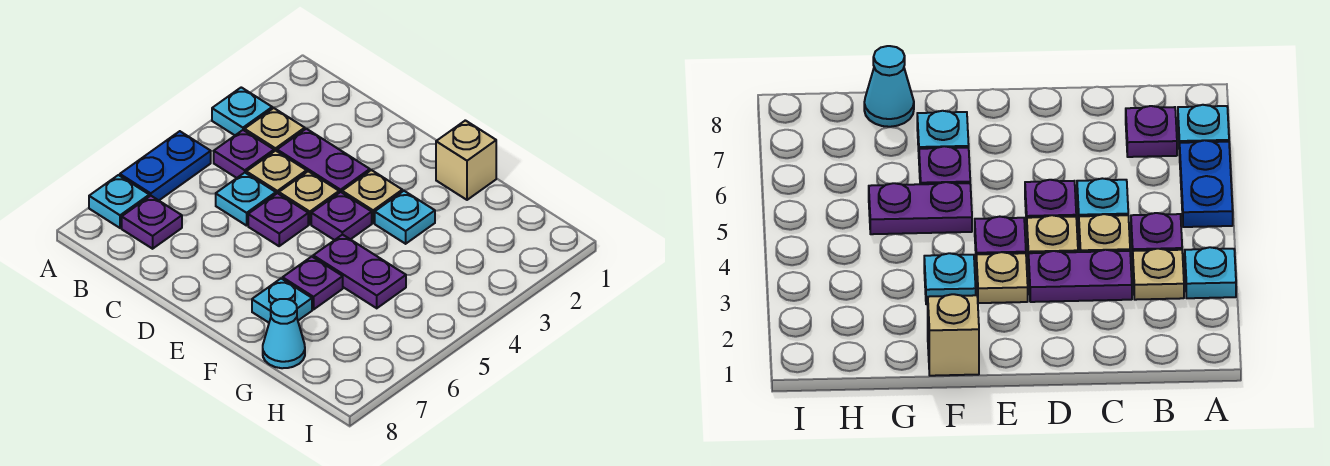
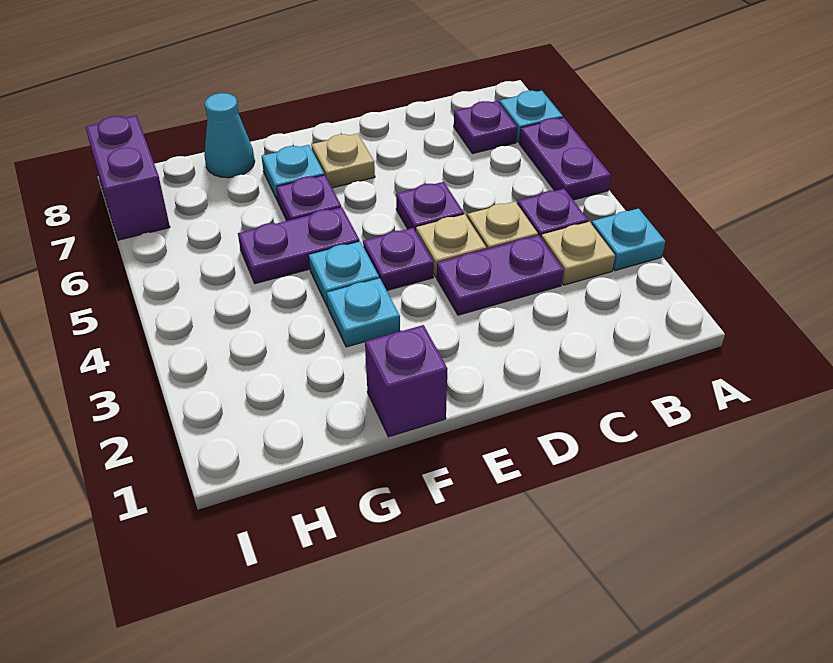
blue 1x2 plate [120,131,211,200] -> purple 1x2 plate [519,117,611,200]
cyan 1x1 plate [216,173,276,226] -> cyan 1x1 plate moved to [309,242,379,307]
tan 1x1 plate [342,170,402,223] -> tan 1x1 plate moved to [311,133,375,188]
tan 1x1 brick [436,120,496,200] -> purple 1x1 brick [365,325,447,437]
none -> purple 1x2 brick [86,116,170,240]

